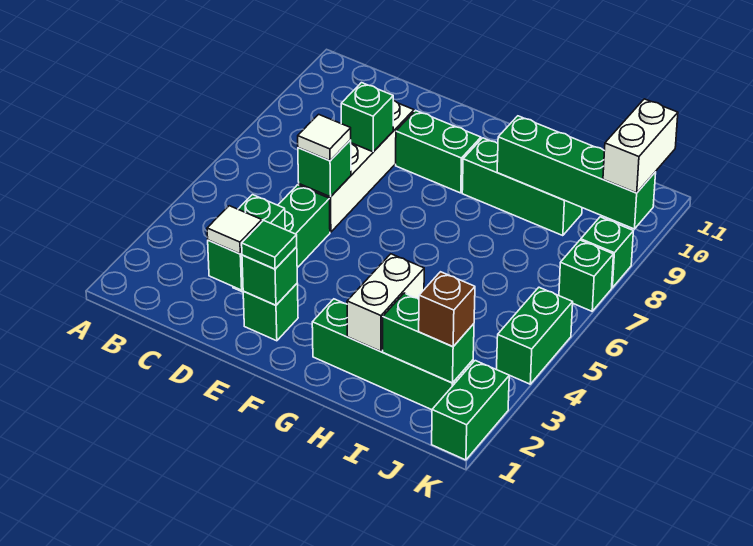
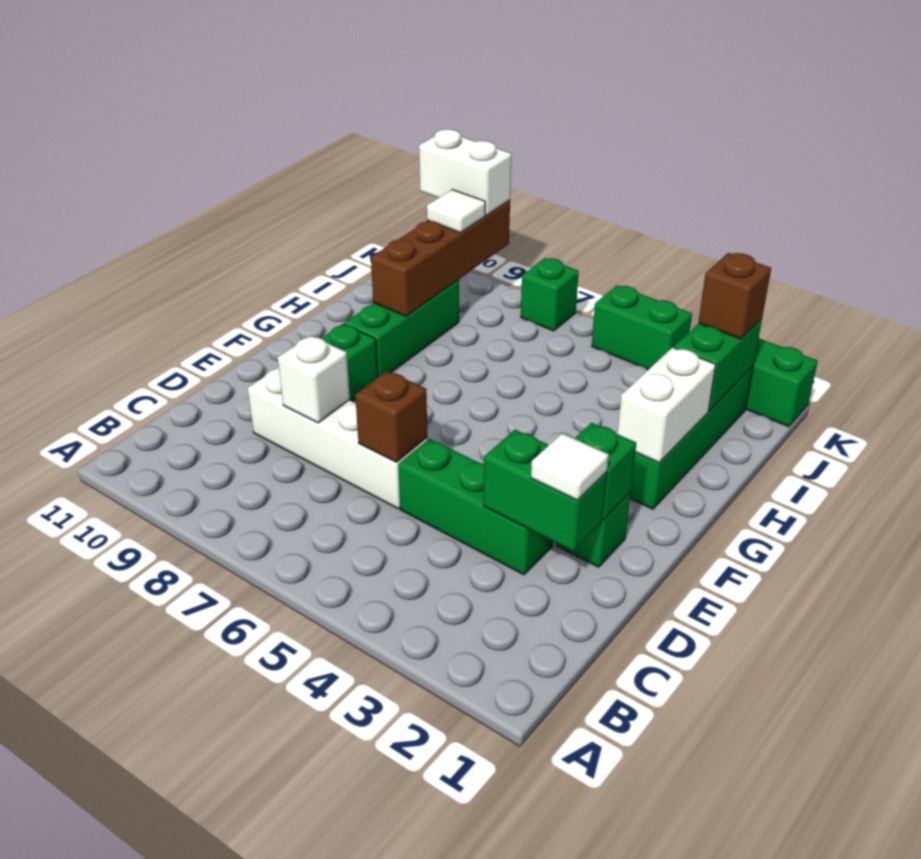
green 1x1 brick [298,140,351,197] -> brown 1x1 brick [355,371,427,462]
white 1x1 tile [298,114,351,161] -> white 1x1 tile moved to [427,189,485,233]
green 1x1 brick [341,83,393,152] -> white 1x1 brick [278,335,350,423]
green 1x1 tile [242,220,297,269] -> none
white 1x2 brick [347,254,424,352] -> white 1x2 brick turned to [617,347,716,463]
green 1x4 brick [497,116,656,229] -> brown 1x4 brick [371,200,510,316]
green 1x1 brick [581,217,633,288] -> none

